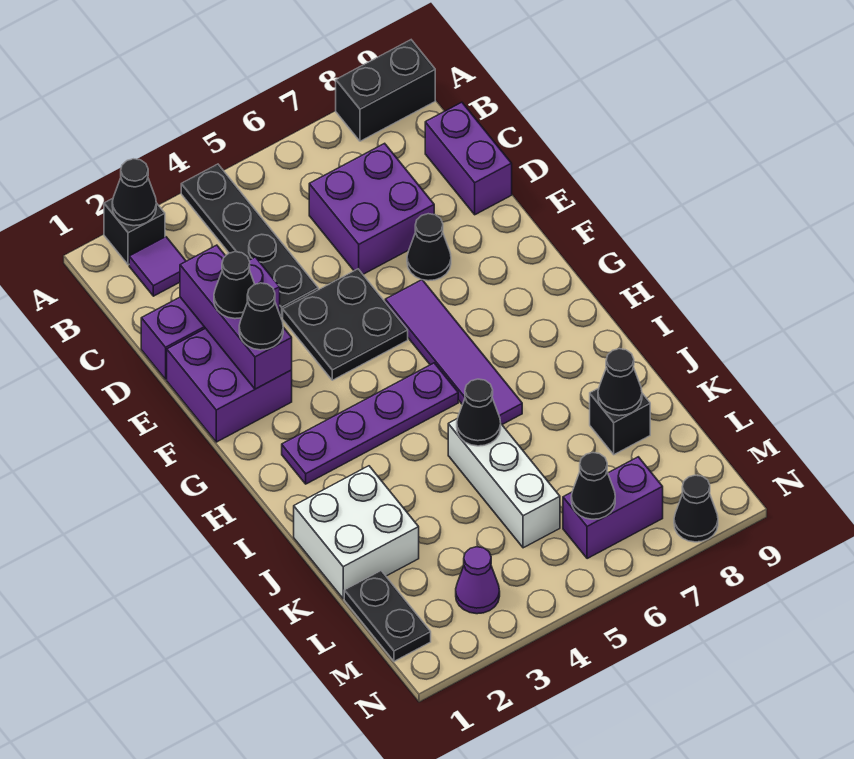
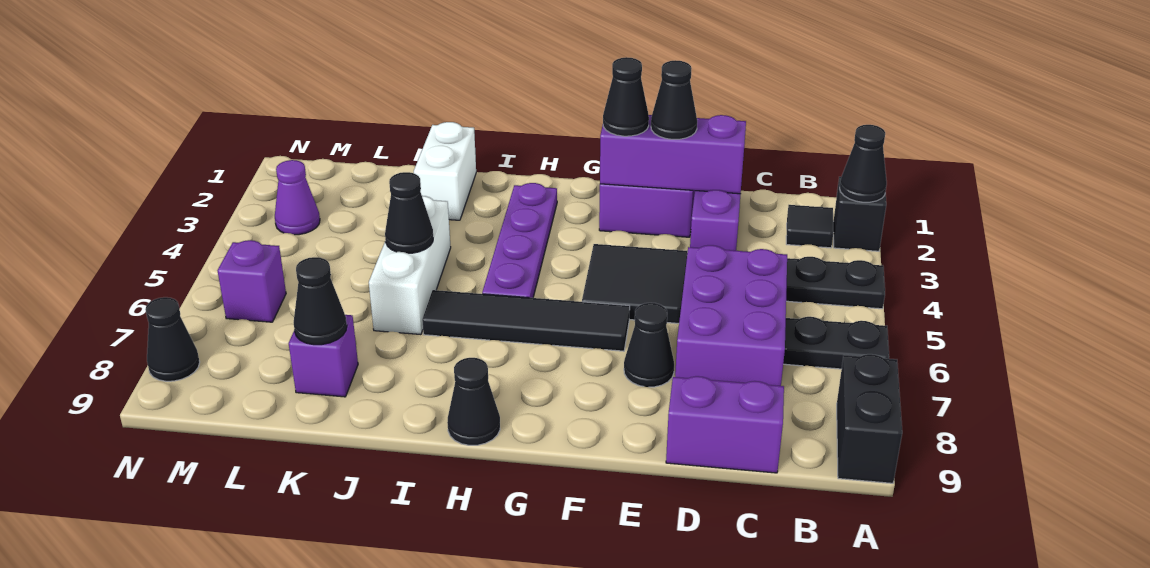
purple 1x1 tile [129,237,186,296] -> black 1x1 tile [786,205,833,248]
purple 2x2 brick [309,143,434,274] -> purple 2x3 brick [675,245,787,386]
black 2x2 plate [283,269,408,380] -> black 2x2 tile [582,244,687,323]
purple 1x4 tile [385,280,522,424] -> black 1x4 tile [422,290,630,351]
white 2x2 brick [294,466,419,599] -> white 1x2 brick [414,122,476,220]
white 1x3 brick [448,418,560,548] -> white 1x3 brick turned to [369,196,451,335]
black 1x1 brick [590,388,650,455] -> purple 1x1 brick [289,315,358,397]
black 1x2 plate [344,571,431,661] -> black 1x2 plate moved to [783,317,889,369]
purple 1x2 brick [563,457,663,559] -> purple 1x1 brick [218,240,286,322]
black 1x1 cone [571,453,615,519] -> black 1x1 cone moved to [447,358,500,445]

